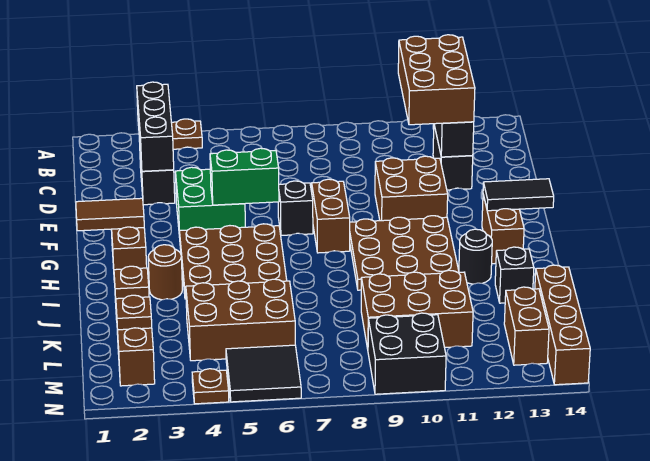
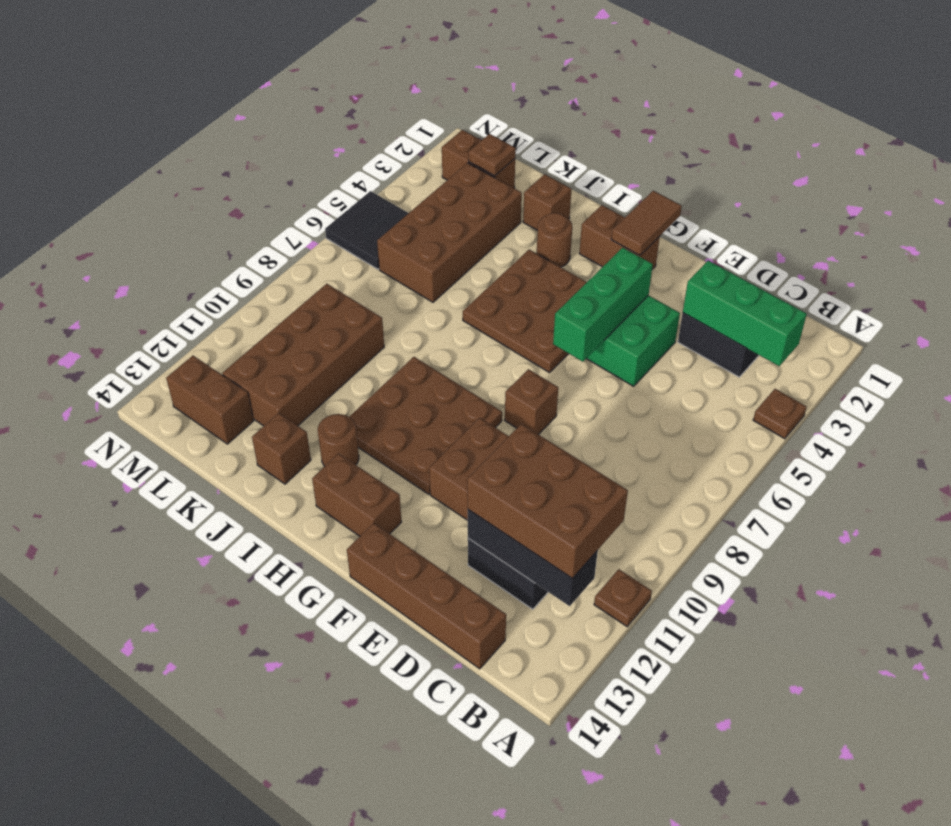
black 1x3 brick [137,82,174,171] -> green 1x3 brick [683,261,807,366]
green 1x2 brick [210,148,279,205] -> green 1x3 brick [553,248,653,362]
black 1x1 brick [278,181,313,235] -> none
brown 1x2 brick [312,179,350,253] -> brown 1x1 brick [505,369,558,435]
black 1x2 tile [483,179,554,211] -> none
black 1x1 round brick [459,229,492,284] -> brown 1x1 round brick [318,414,359,467]
black 1x1 brick [495,247,534,303] -> brown 1x1 brick [252,413,311,484]
brown 2x3 brick [186,279,295,361] -> brown 2x4 brick [377,163,522,302]
brown 2x3 brick [361,270,473,349] -> brown 2x4 brick [222,284,384,426]
brown 1x4 brick [535,265,590,385] -> brown 1x4 brick moved to [347,523,506,669]
black 2x2 brick [368,313,446,394] -> none
brown 1x1 plate [192,369,229,404] -> brown 1x1 plate moved to [594,569,652,627]

